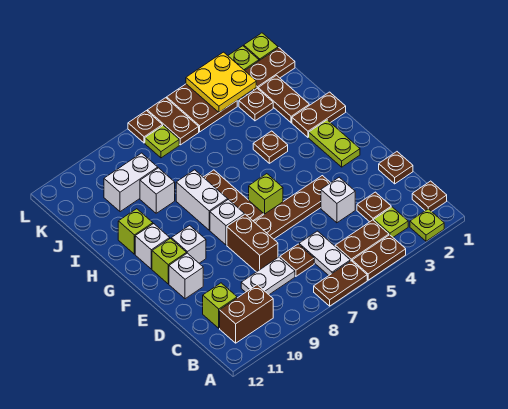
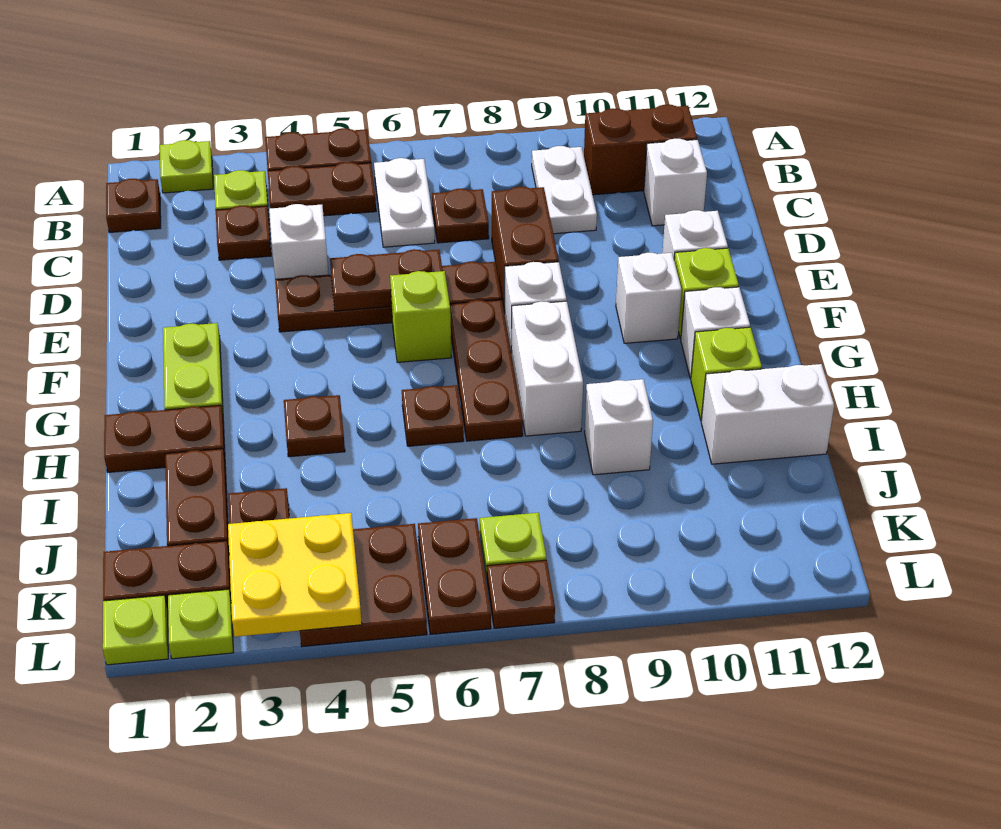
brown 1x2 plate [314,261,367,306] -> brown 1x2 plate moved to [330,249,443,311]
white 1x2 plate [241,257,295,295] -> white 1x2 plate turned to [532,146,597,234]
lime 1x1 brick [203,283,237,328] -> white 1x1 brick [644,139,707,226]
brown 1x1 plate [379,152,413,184] -> brown 1x1 plate moved to [402,385,464,446]
white 1x2 brick [104,153,158,212] -> white 1x2 brick moved to [701,364,834,464]

